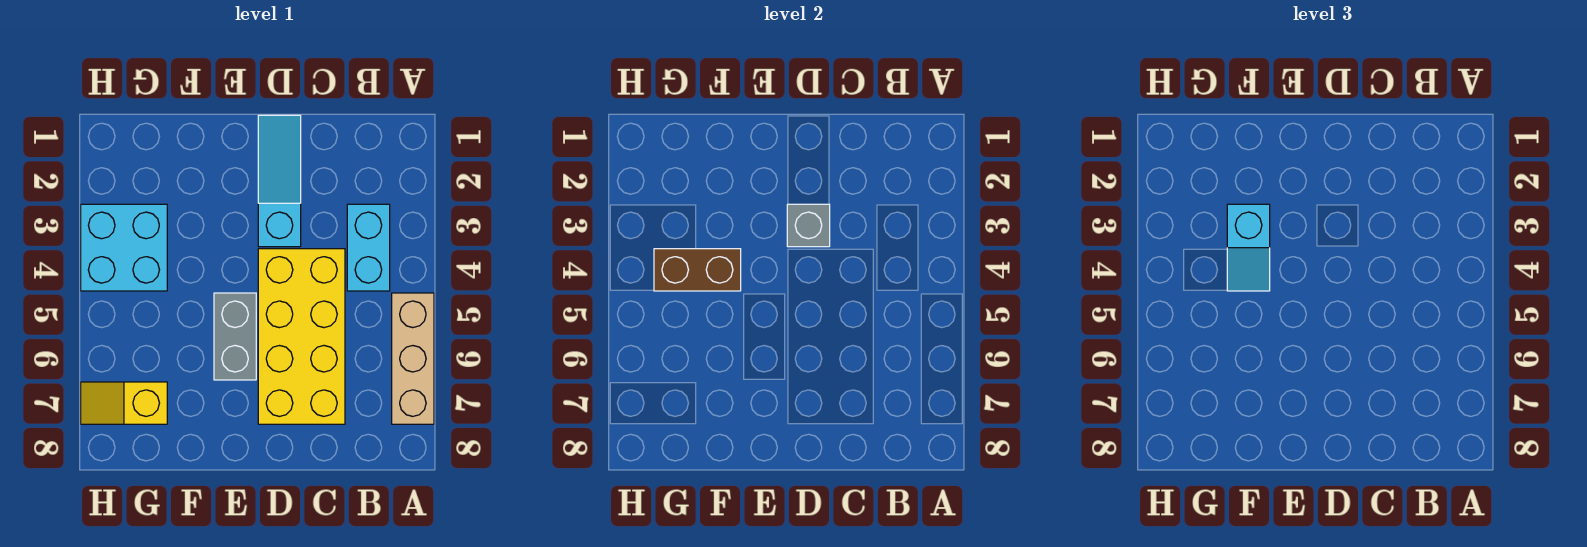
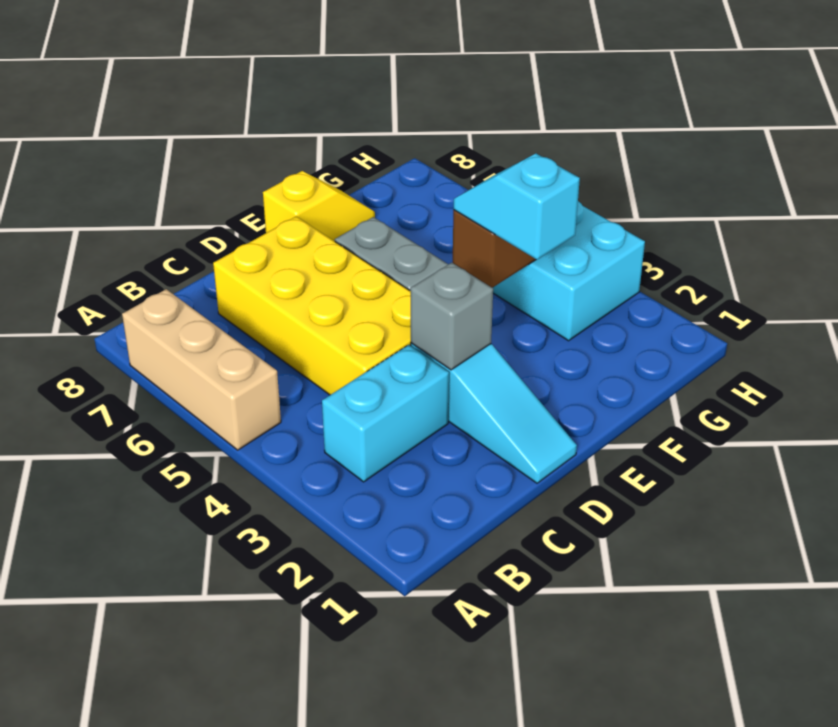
cyan 1x2 brick [347,204,390,291] -> cyan 1x2 brick turned to [322,345,449,482]
yellow 1x2 slope [81,382,167,424] -> yellow 1x2 slope moved to [263,171,375,241]

